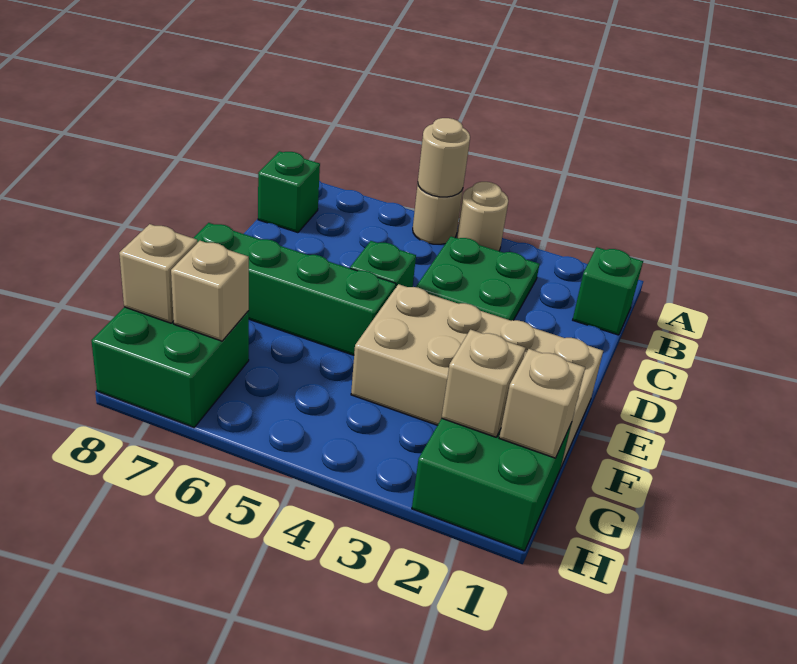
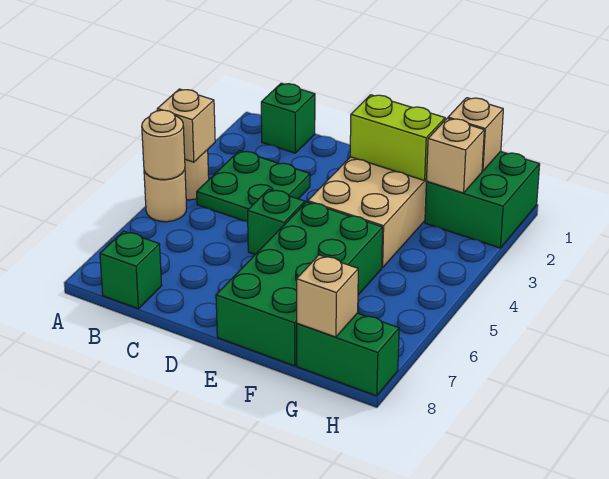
none -> lime 1x2 brick [350,95,445,181]
green 1x4 brick [194,223,396,355] -> green 2x4 brick [216,202,383,366]
green 2x2 brick [91,307,249,427] -> green 1x2 brick [297,313,399,396]
tan 1x1 brick [171,241,249,341] -> tan 1x1 brick moved to [157,89,215,162]

